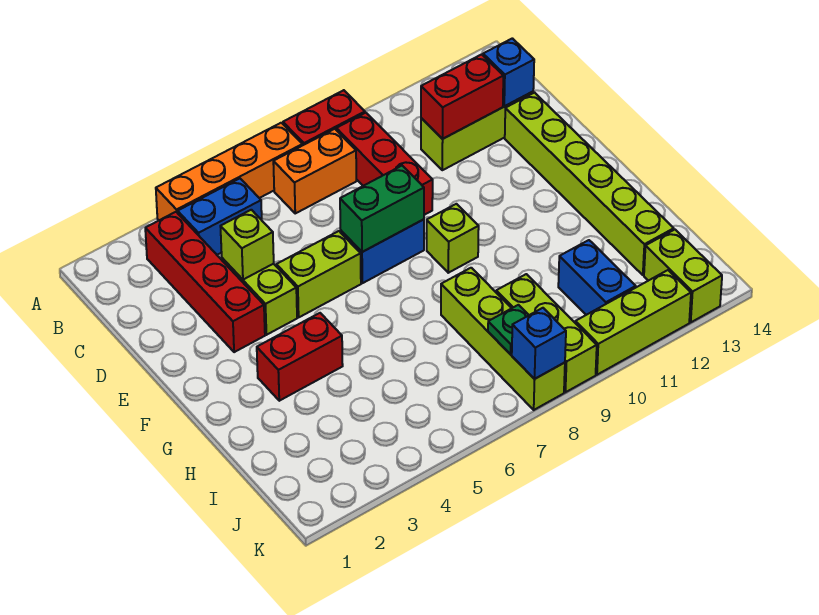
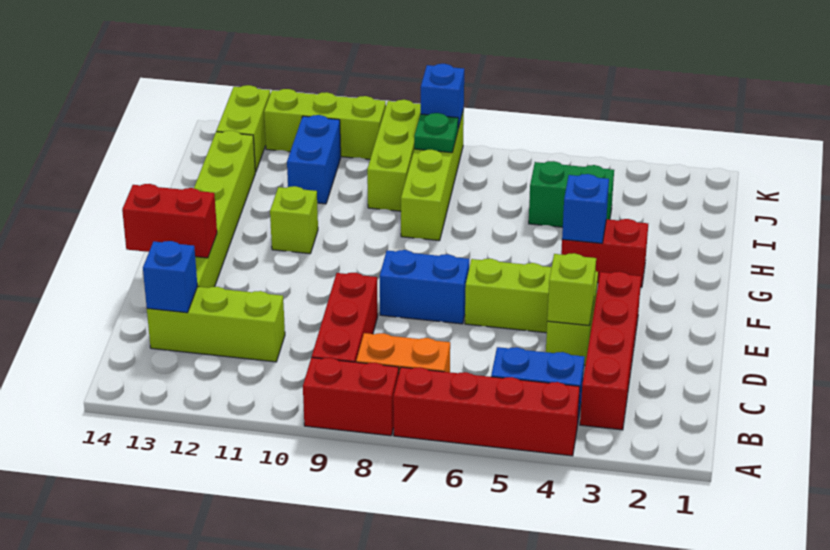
orange 1x4 brick [156,123,302,220] -> red 1x4 brick [393,367,580,456]
red 1x2 brick [421,54,503,139] -> red 1x2 brick moved to [122,184,217,258]
green 1x2 brick [340,166,424,252] -> green 1x2 brick moved to [529,161,614,227]
lime 1x1 brick [427,204,479,273] -> lime 1x1 brick moved to [270,186,318,254]
none -> blue 1x1 brick [562,174,609,243]

